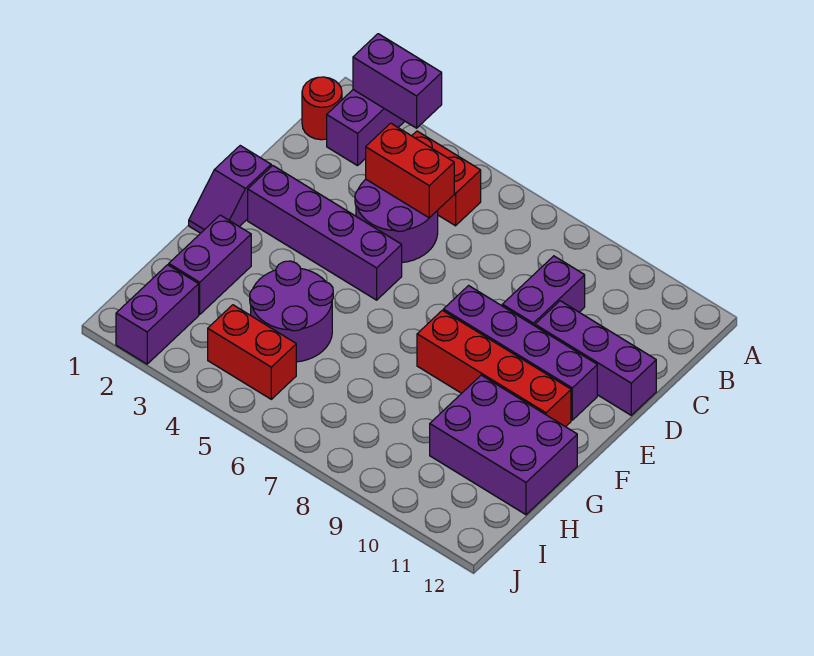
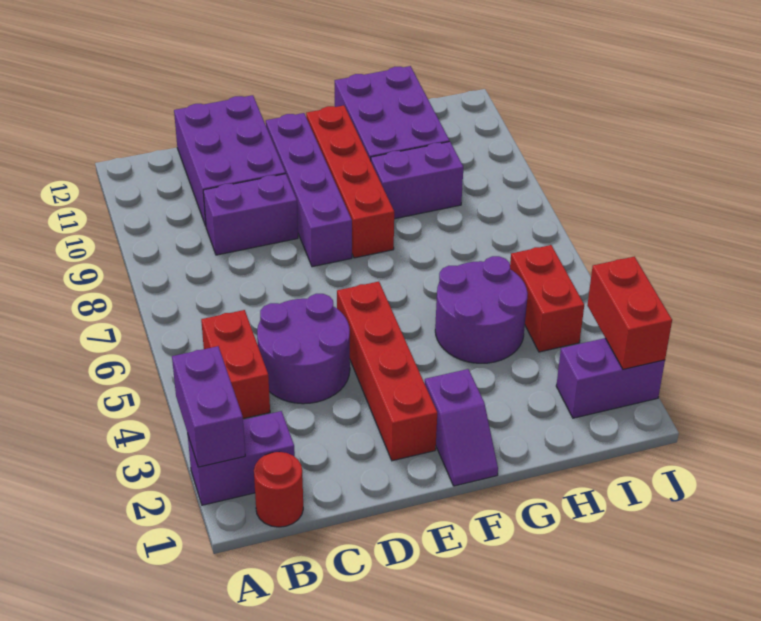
red 1x2 brick [366,123,454,218] -> red 1x2 brick moved to [587,257,672,369]
purple 1x3 brick [535,301,656,415] -> purple 2x3 brick [174,95,285,226]
purple 1x2 slope [189,146,271,233] -> purple 1x2 slope turned to [425,369,498,486]
purple 1x4 brick [248,166,402,300] -> red 1x4 brick [337,282,437,461]
purple 1x2 brick [169,215,251,314] -> purple 1x2 brick moved to [371,142,463,219]

